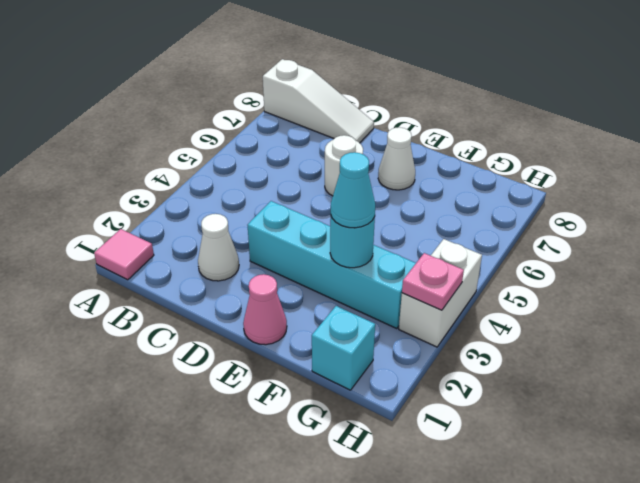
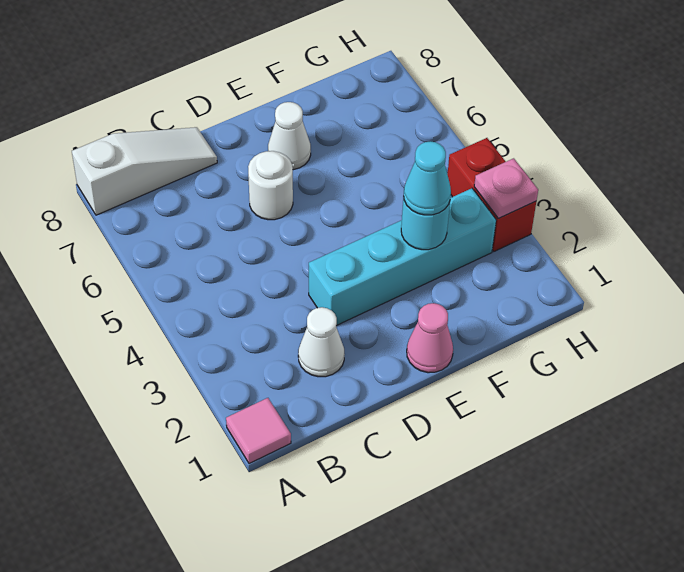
cyan 1x1 brick [312,306,375,390] -> none
white 1x2 brick [399,239,482,347] -> red 1x2 brick [447,138,536,251]

